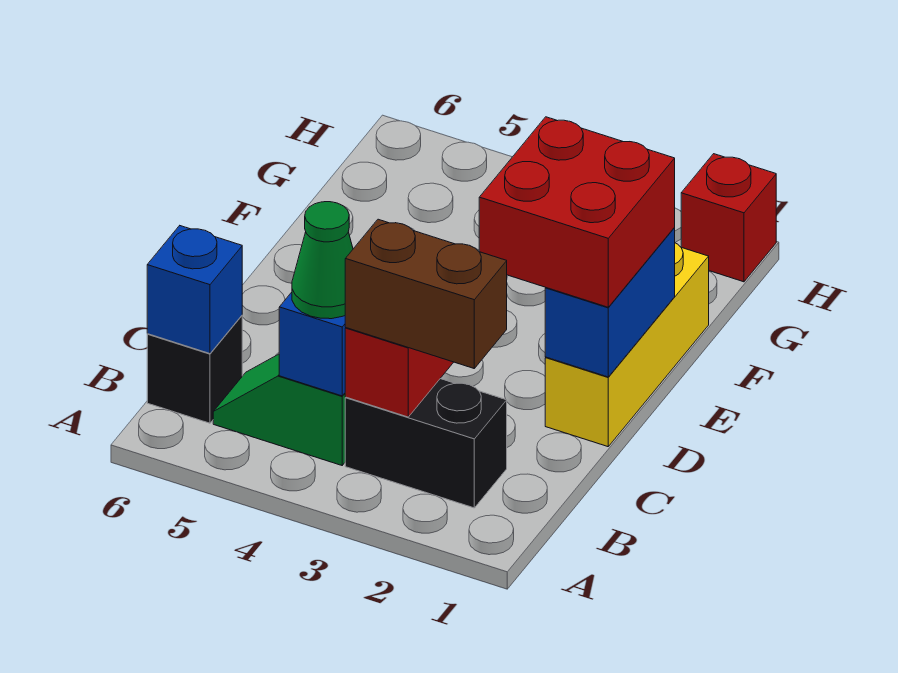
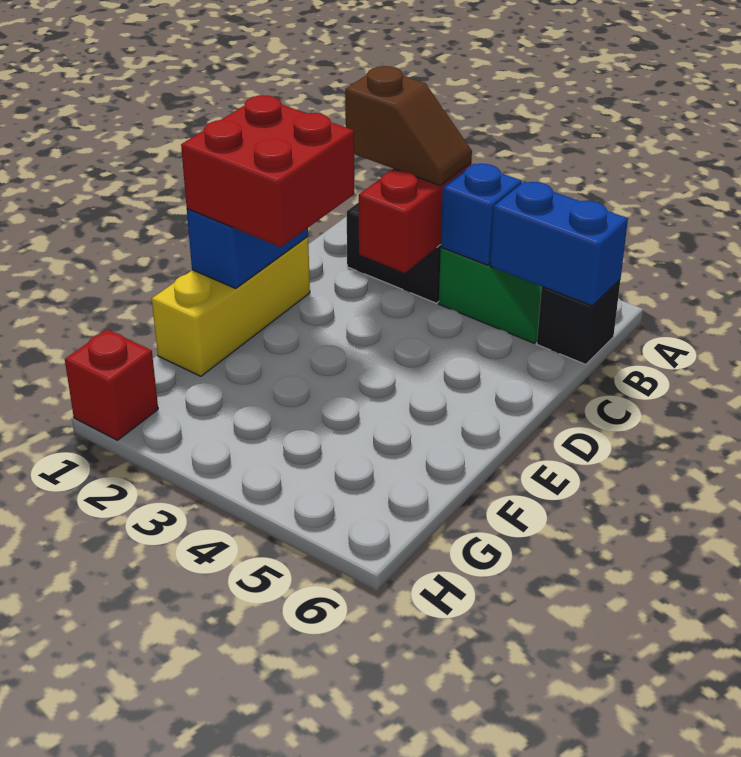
brown 1x2 brick [345,219,507,368] -> brown 1x2 slope [345,66,472,185]
green 1x1 cone [292,202,353,319] -> none
blue 1x1 brick [147,226,242,354] -> blue 1x2 brick [490,181,628,306]

